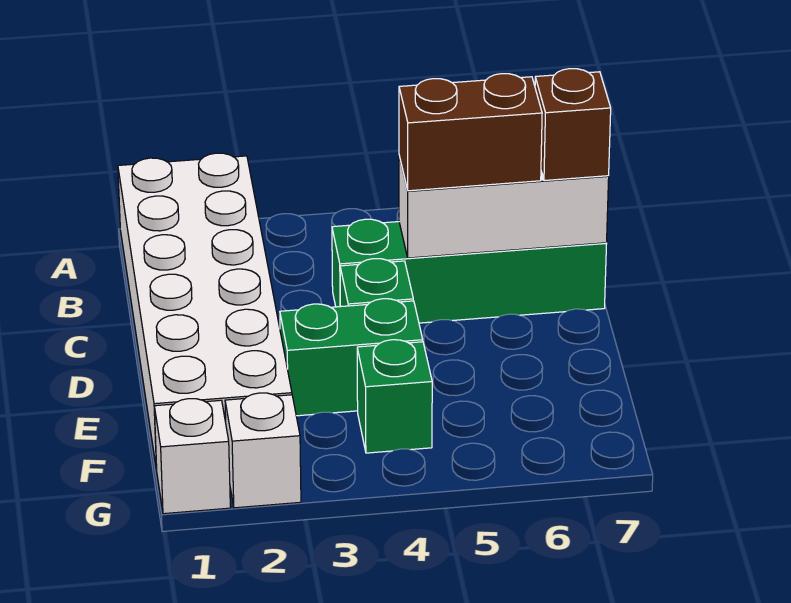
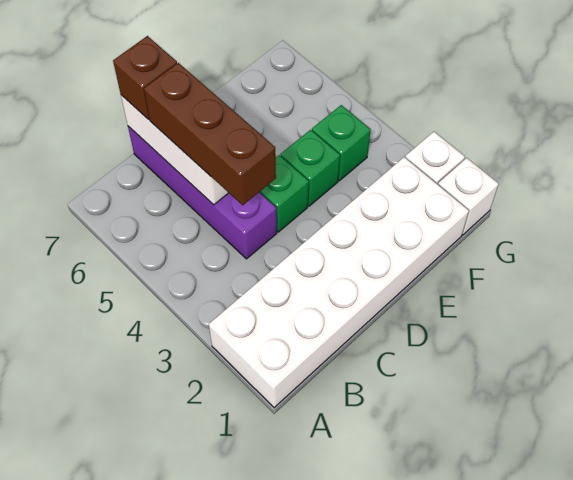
green 1x4 brick [332,219,607,323] -> purple 1x4 brick [128,126,277,259]
brown 1x2 brick [399,74,542,191] -> brown 1x3 brick [144,63,276,205]
green 1x2 brick [280,299,423,416] -> green 1x1 brick [281,130,340,206]

